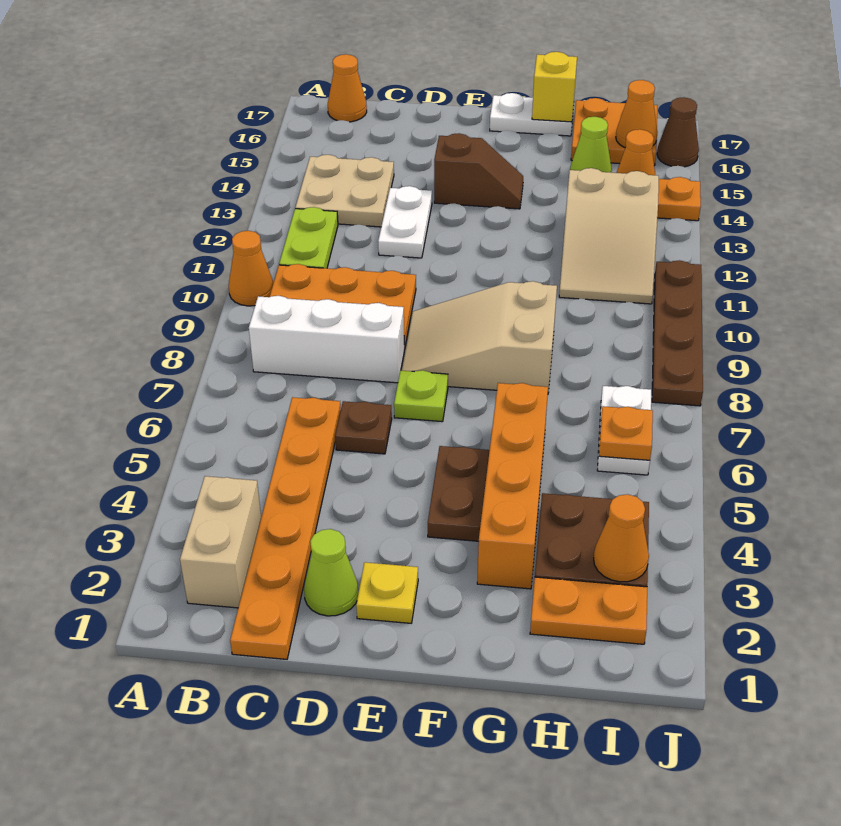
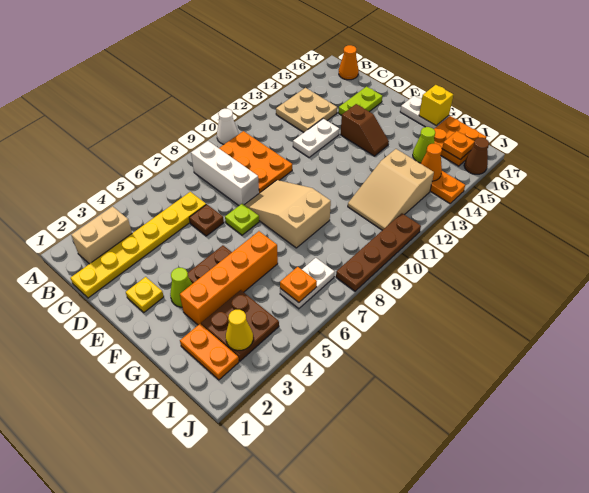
orange 1x1 cone [229,231,273,306] -> white 1x1 cone [217,109,238,144]
lime 1x2 plate [279,207,338,268] -> lime 1x2 plate moved to [338,87,382,115]
orange 1x6 plate [230,397,341,659] -> yellow 1x6 plate [71,192,206,298]
lime 1x1 cone [304,529,358,616] -> lime 1x1 cone moved to [170,268,192,307]
orange 1x1 cone [594,494,649,582] -> yellow 1x1 cone [226,310,253,351]
orange 1x1 cone [616,80,657,148] -> orange 1x1 plate [442,131,475,159]

